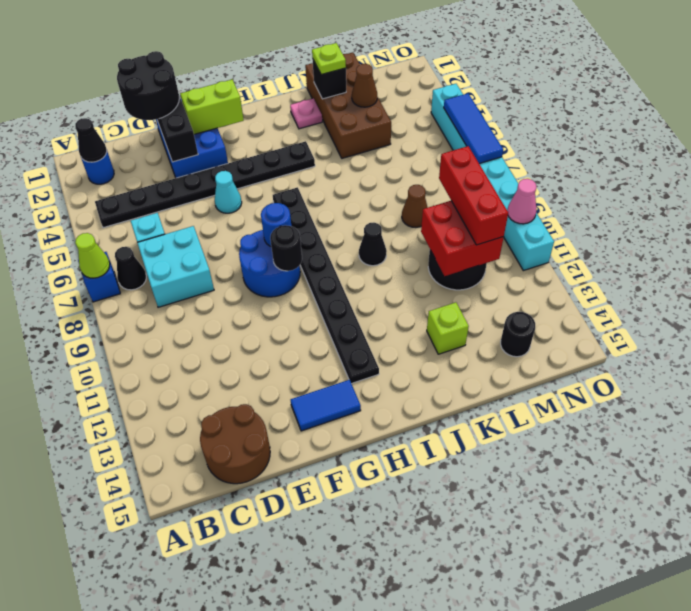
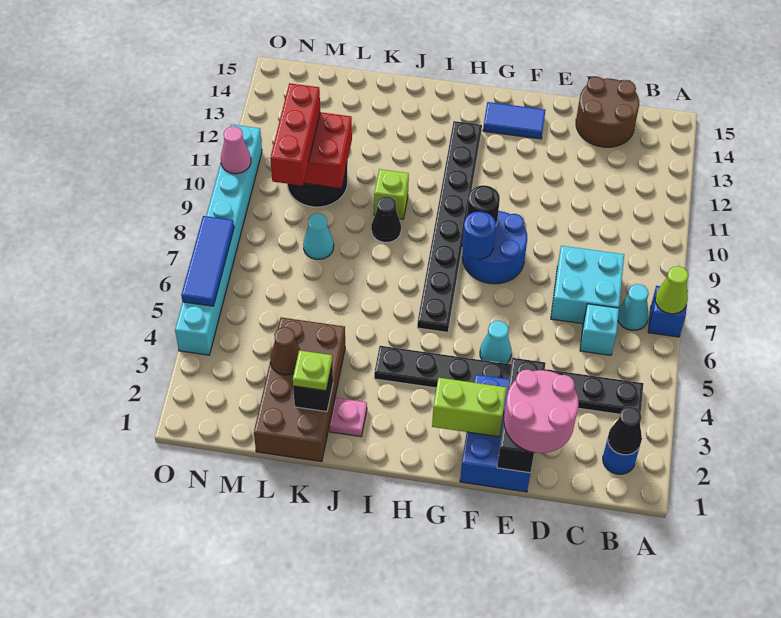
black 1x1 cone [115,247,146,290] -> cyan 1x1 cone [618,284,649,330]
black 2x2 round brick [117,51,179,120] -> pink 2x2 round brick [504,370,578,453]
lime 1x1 brick [427,302,469,354] -> lime 1x1 brick moved to [374,169,409,219]
brown 1x1 cone [402,185,428,227] -> cyan 1x1 cone [303,213,334,259]
black 1x1 round brick [501,312,535,357] -> none

